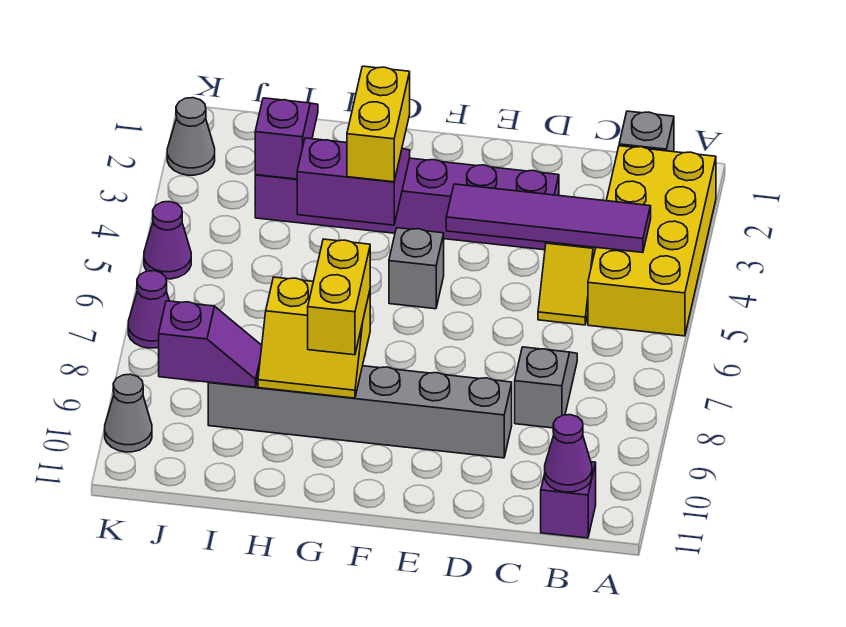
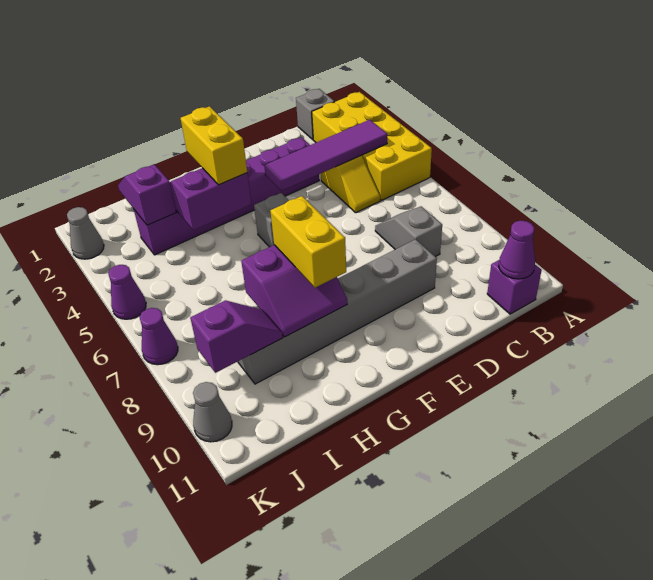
yellow 2x2 slope [258,277,370,398] -> purple 2x2 slope [241,245,347,337]

